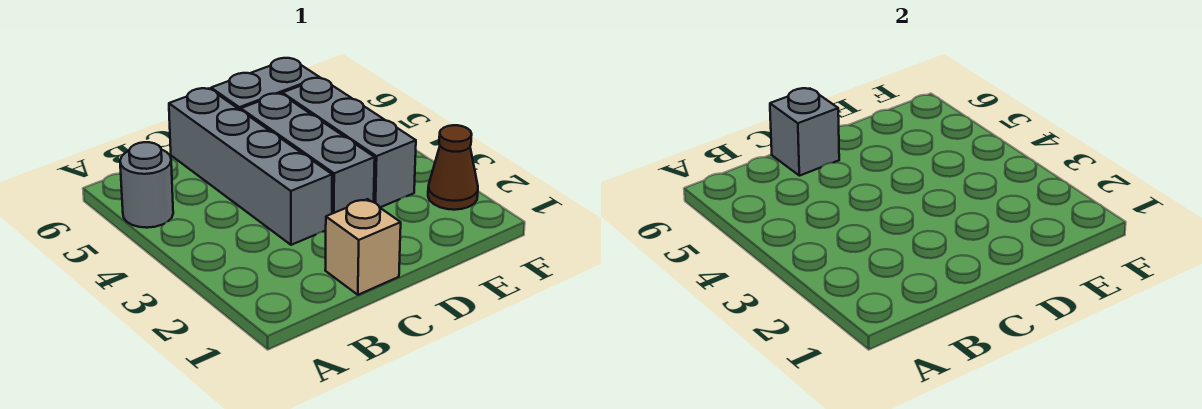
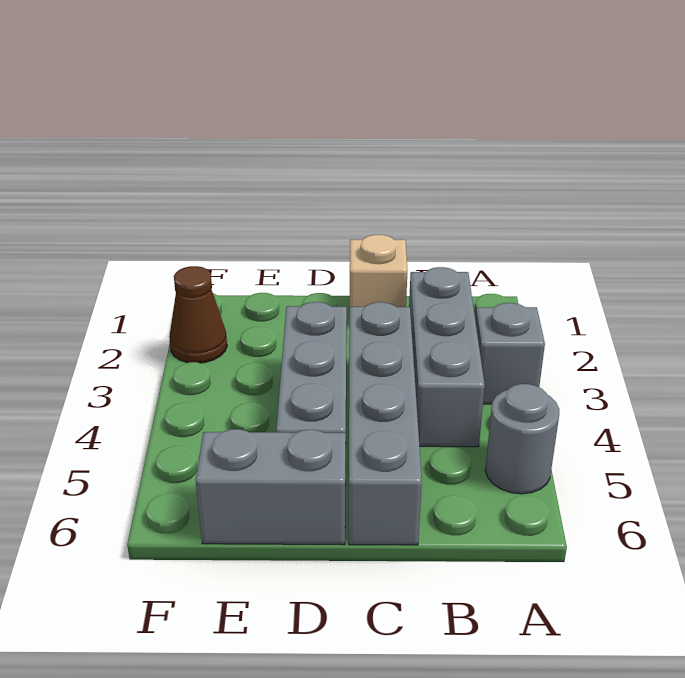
grey 1x1 brick [770,88,839,176] -> grey 1x1 brick moved to [475,303,545,404]
grey 1x3 brick [282,78,416,207] -> grey 1x3 brick moved to [409,267,485,447]

